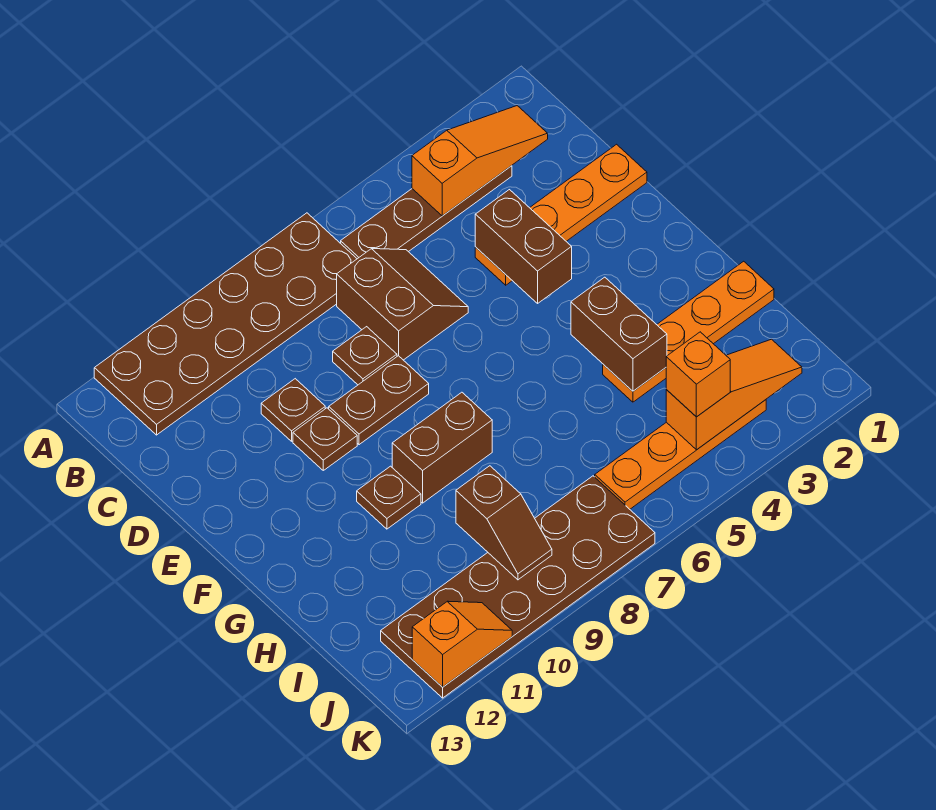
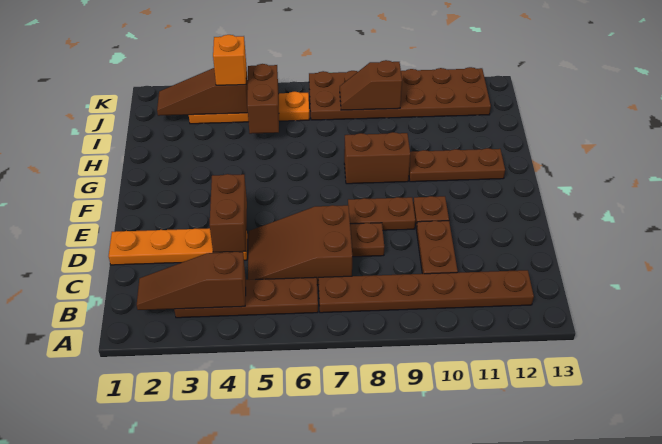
brown 2x6 plate [94,213,357,435] -> brown 1x6 plate [318,270,534,313]
orange 1x3 slope [412,106,548,216] -> brown 1x3 slope [137,252,246,310]
brown 2x2 slope [337,249,468,360] -> brown 2x3 slope [248,205,352,285]
brown 1x1 plate [261,379,325,441] -> brown 1x2 plate [416,221,458,274]
brown 1x2 brick [571,277,667,391] -> brown 1x2 brick moved to [247,64,279,134]
brown 1x1 plate [357,466,421,529] -> brown 1x3 plate [409,148,505,182]
orange 1x4 plate [603,261,774,402] -> none
brown 1x2 slope [456,466,552,580] -> brown 1x2 slope turned to [340,60,402,110]
orange 1x3 slope [666,339,802,450] -> brown 1x3 slope [157,67,248,116]
orange 1x2 slope [412,601,512,687] -> none

